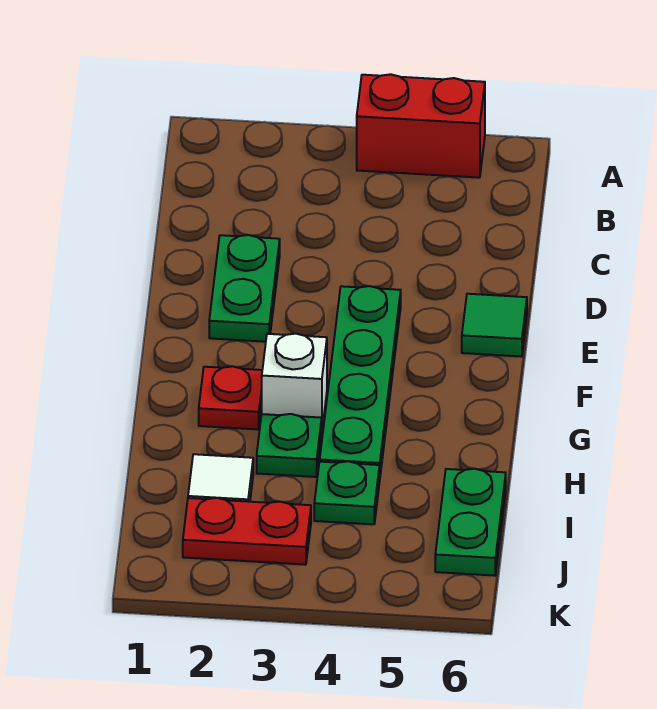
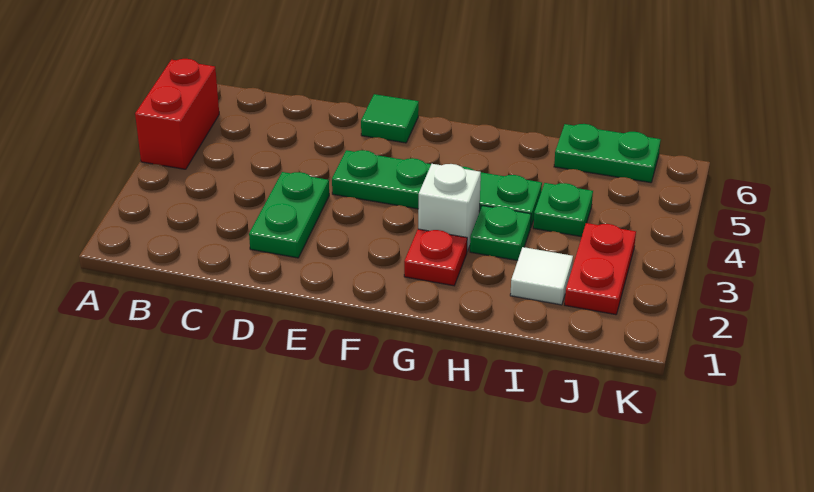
green 1x2 plate [209,235,280,342] -> green 1x2 plate turned to [249,172,329,258]

